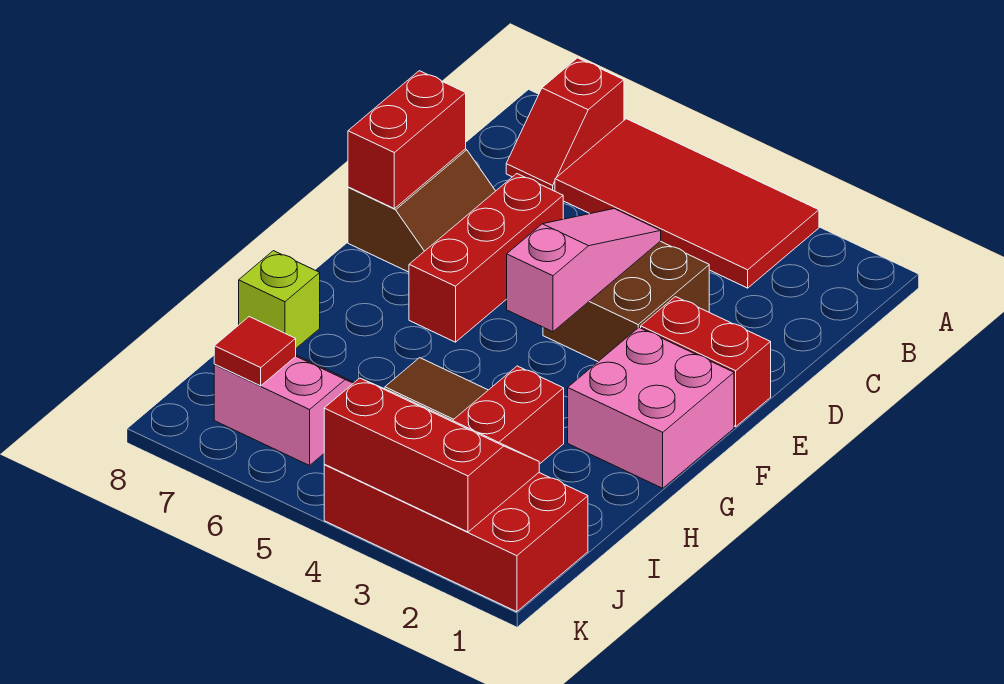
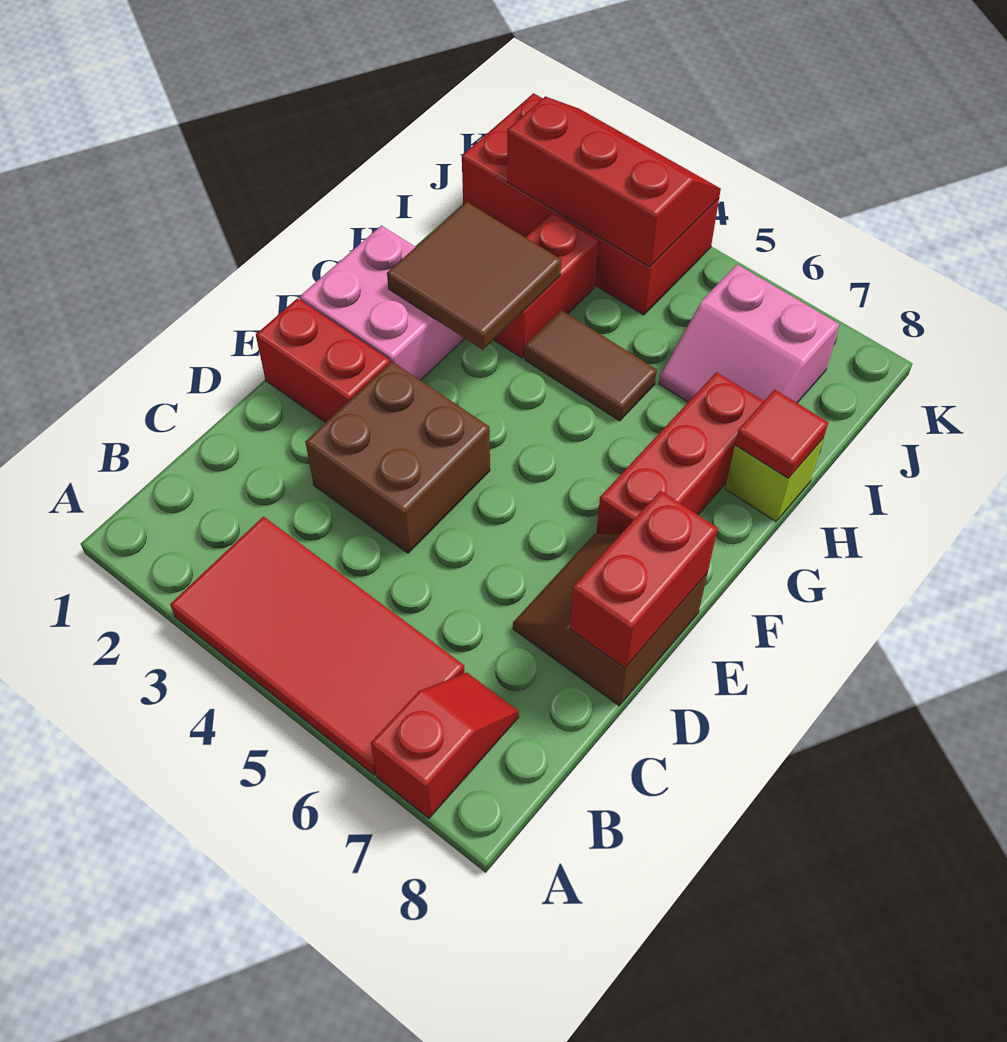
pink 1x3 slope [507,209,661,332] -> none
red 1x3 brick [409,174,563,342] -> red 1x3 brick moved to [596,372,764,534]
none -> brown 2x2 tile [387,202,561,350]
red 2x3 slope [324,378,539,532] -> red 2x3 slope turned to [507,97,721,267]
red 1x1 tile [214,317,296,386] -> red 1x1 tile moved to [735,390,828,478]

